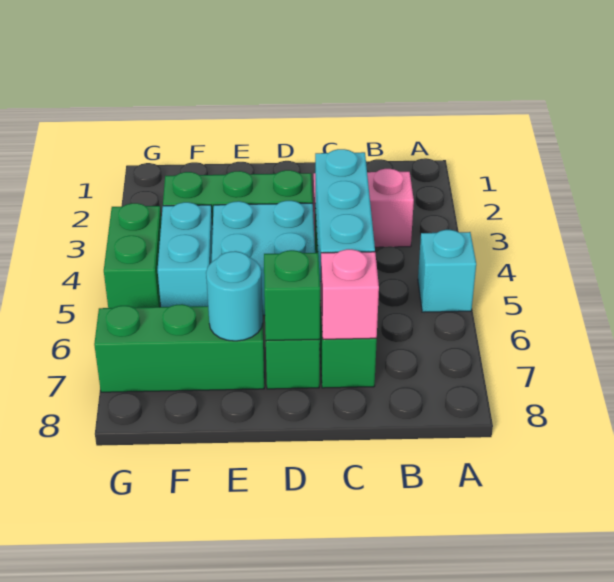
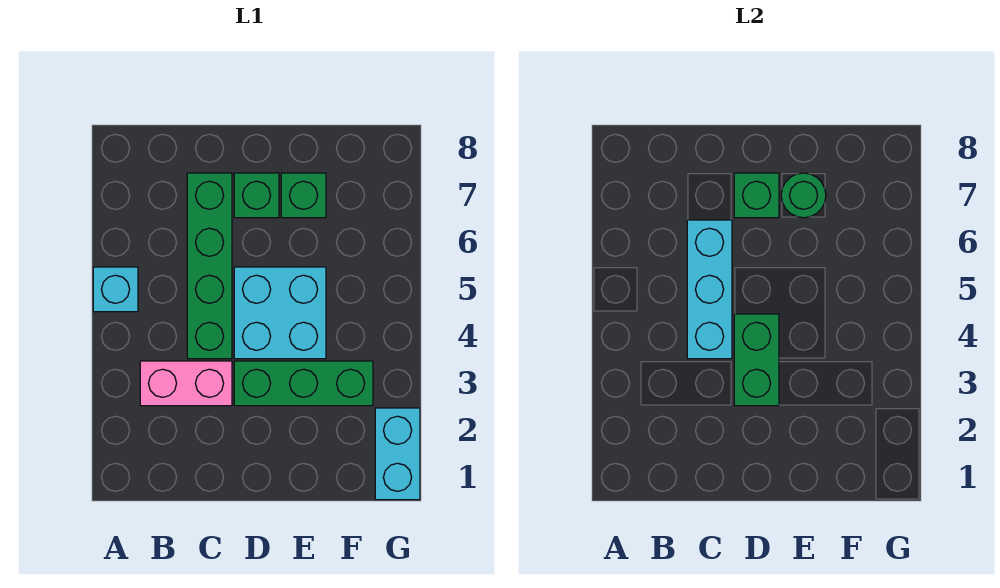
pink 1x1 brick [320,249,379,339] -> none
green 1x3 brick [94,304,264,392] -> green 1x1 brick [281,173,326,218]
cyan 1x1 round brick [206,251,263,341] -> green 1x1 round brick [781,173,826,218]
cyan 1x2 brick [158,202,213,307] -> cyan 1x2 brick moved to [375,408,420,500]
green 1x2 brick [104,203,161,308] -> green 1x2 brick moved to [734,314,779,406]

